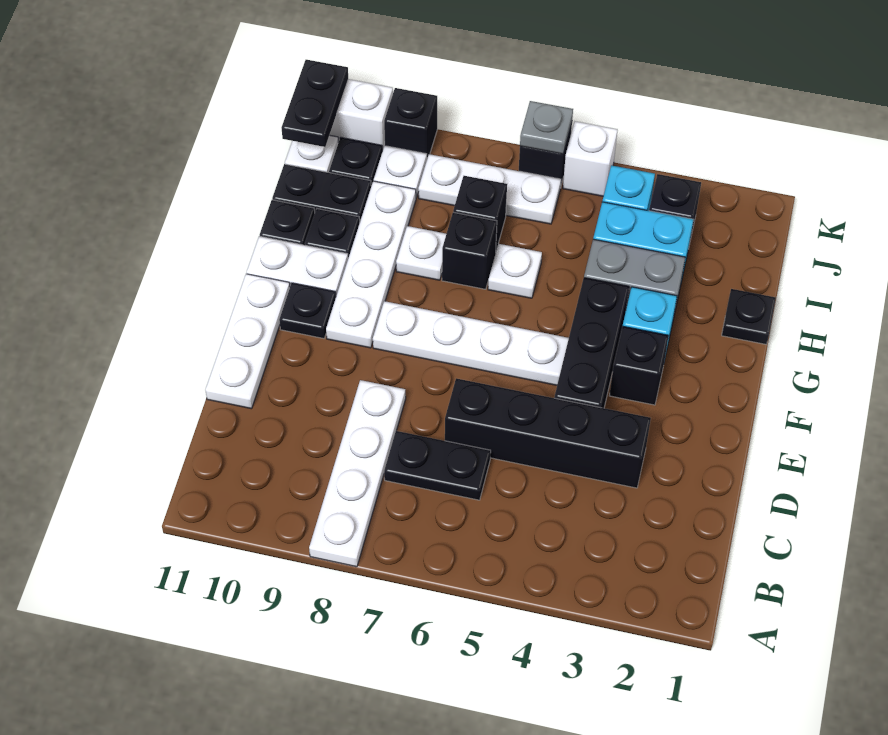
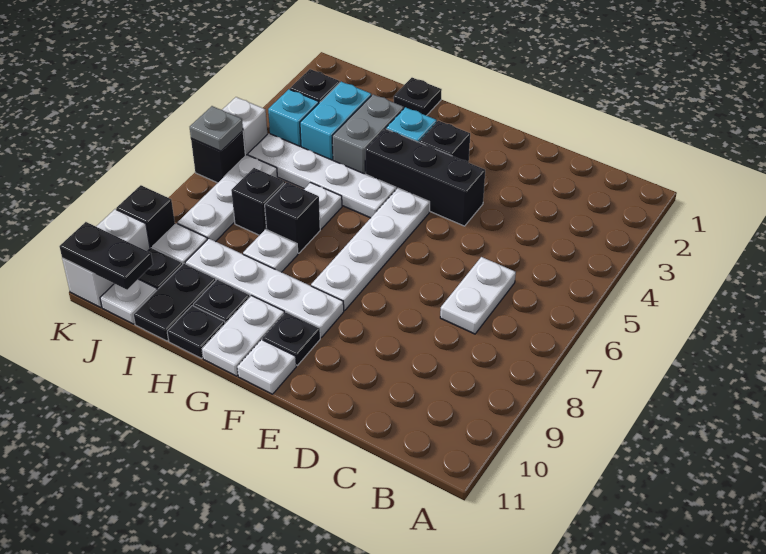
white 1x4 plate [309,380,406,567] -> white 1x4 plate moved to [248,133,396,218]
black 1x2 plate [384,431,491,500] -> white 1x2 plate [440,257,516,334]
black 1x4 brick [445,378,651,488] -> none
white 1x3 plate [205,274,290,409] -> white 1x1 plate [237,340,296,394]

